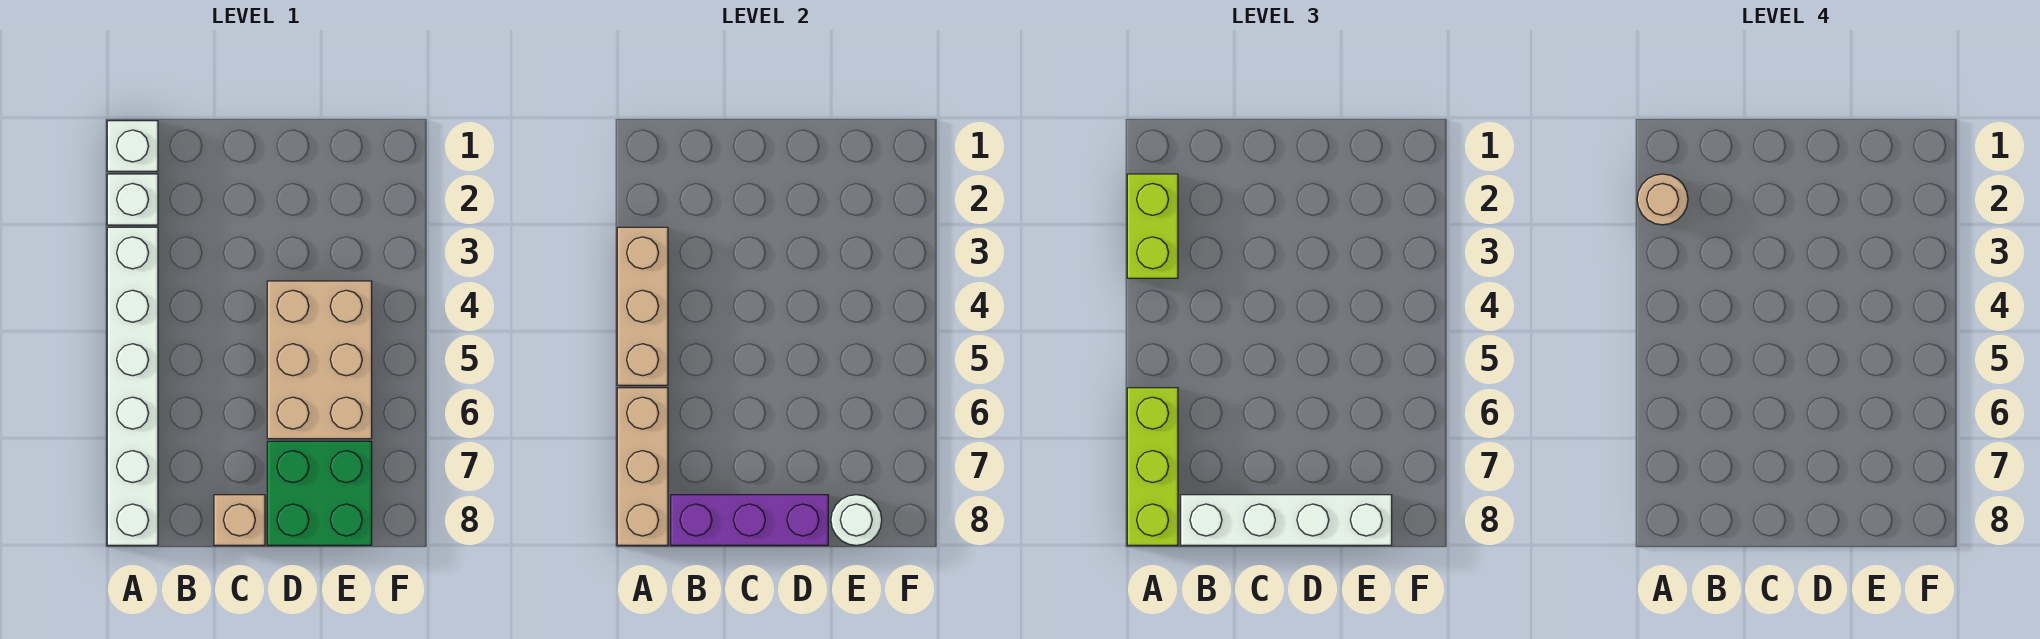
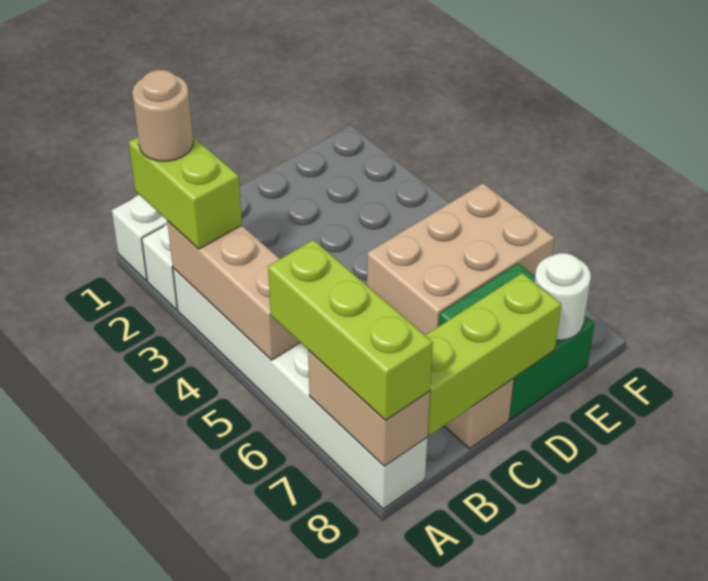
tan 1x3 brick [617,388,668,545] -> tan 1x2 brick [308,350,430,466]
purple 1x3 brick [671,495,828,545] -> lime 1x3 brick [425,273,561,435]
white 1x4 brick [1181,495,1392,545] -> none
tan 2x3 brick [267,281,372,439] -> tan 2x3 brick turned to [367,183,554,335]

